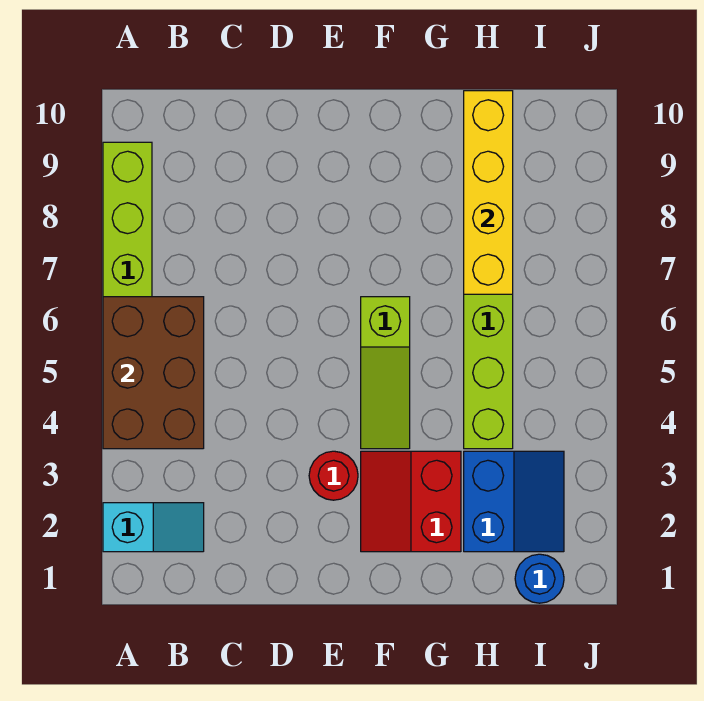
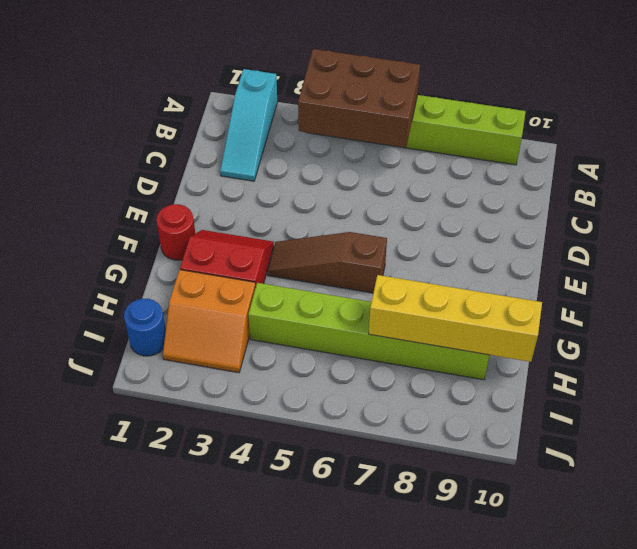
cyan 1x2 slope [103,503,204,552] -> cyan 1x3 slope [220,69,277,181]
red 1x1 round brick [309,451,358,500] -> red 1x1 round brick moved to [156,204,195,260]
lime 1x3 slope [361,297,410,449] -> brown 1x3 slope [267,232,387,293]
blue 2x2 slope [464,451,564,552] -> orange 2x2 slope [163,270,256,373]

